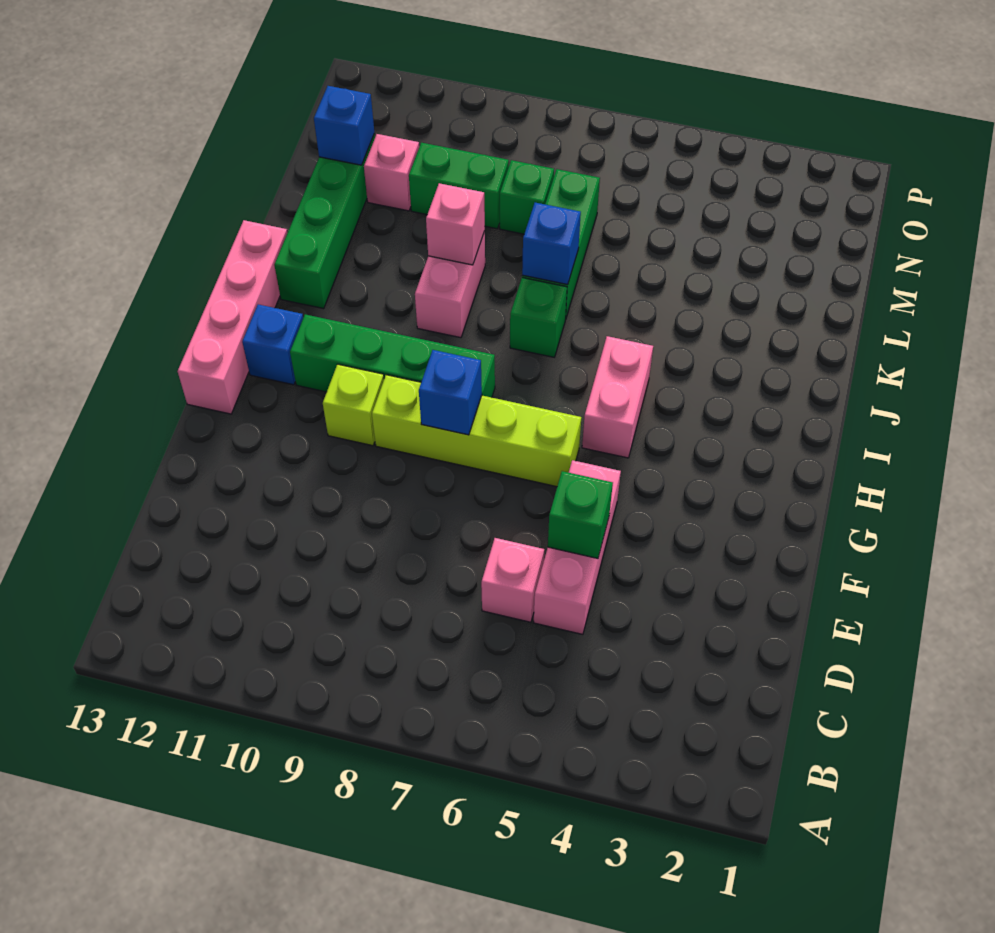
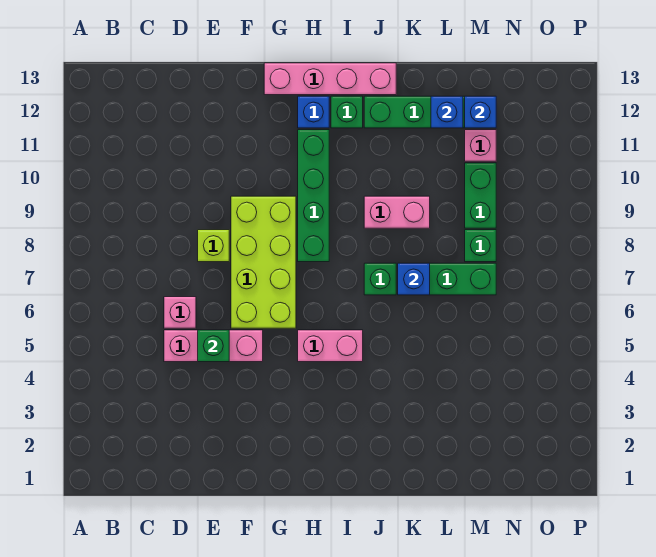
lime 1x4 brick [372,375,581,487] -> lime 2x4 brick [231,196,296,328]
blue 1x1 brick [419,350,482,435] -> blue 1x1 brick moved to [431,96,463,128]
lime 1x1 brick [323,364,384,446] -> lime 1x1 brick moved to [198,230,229,262]
none -> green 1x1 brick [331,96,363,128]
pink 1x1 brick [426,183,485,265] -> none

